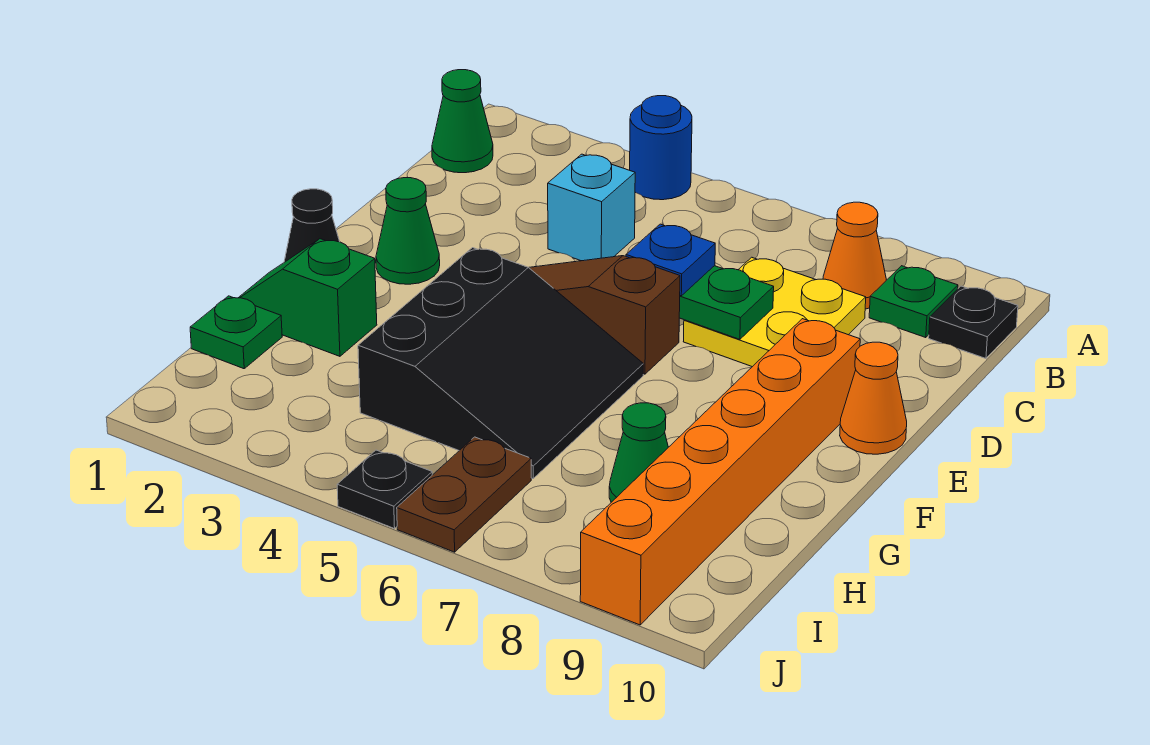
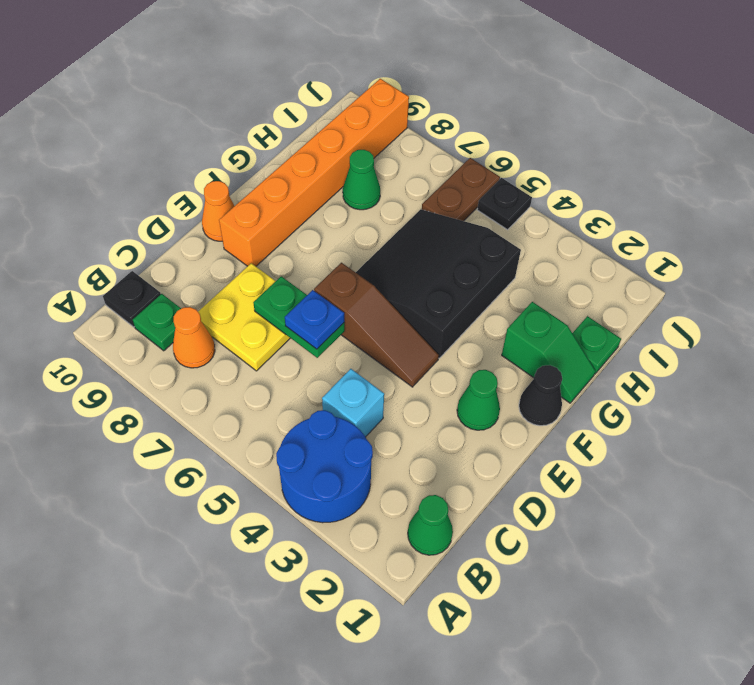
blue 1x1 round brick [630,96,692,200] -> blue 2x2 round brick [276,410,373,523]

